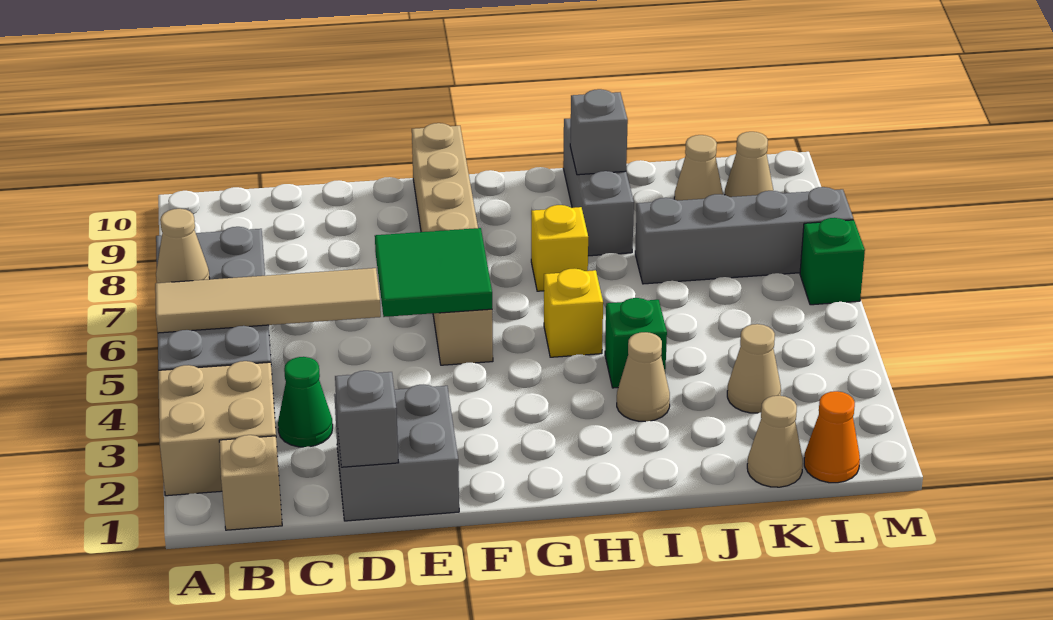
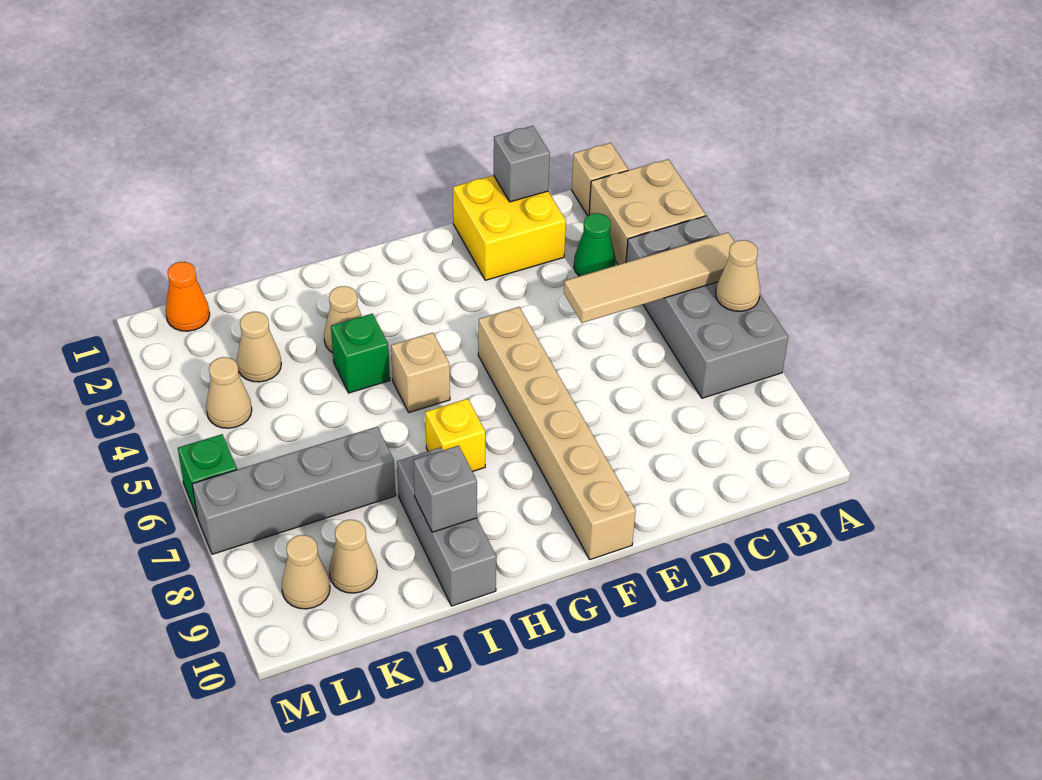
grey 2x2 brick [334,385,459,521] -> yellow 2x2 brick [453,175,566,280]
green 2x2 tile [375,228,492,317] -> none
yellow 1x1 brick [544,269,603,357] -> tan 1x1 brick [391,333,450,412]
tan 1x1 cone [747,396,803,487] -> tan 1x1 cone moved to [206,357,252,428]

